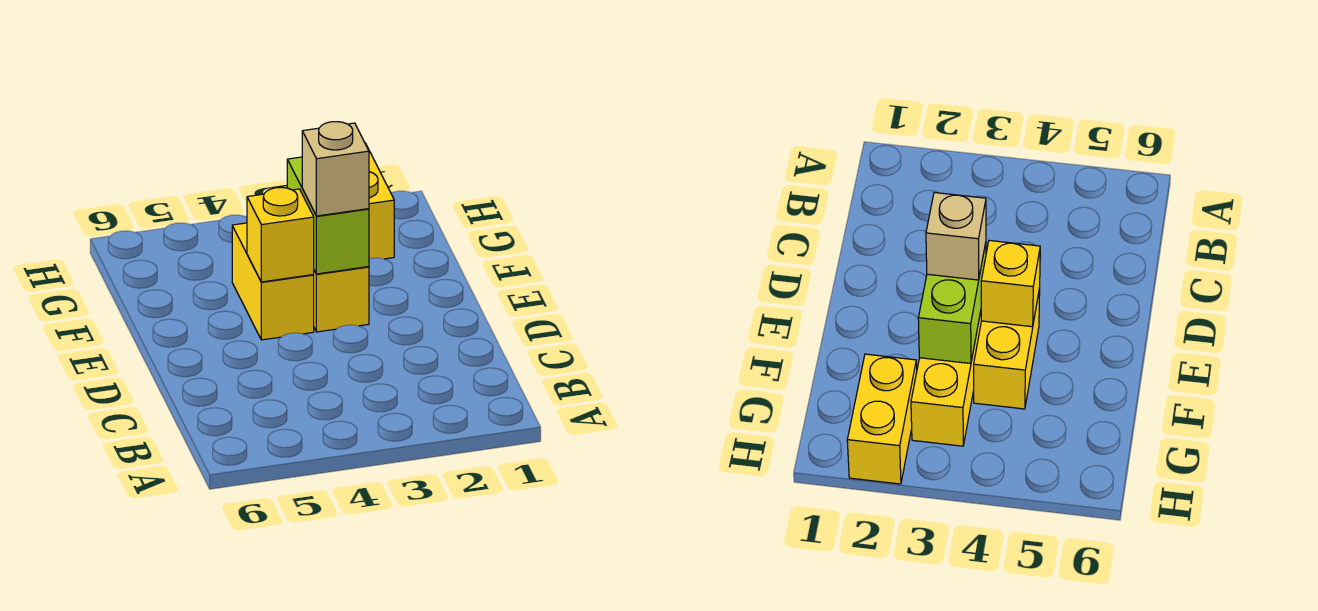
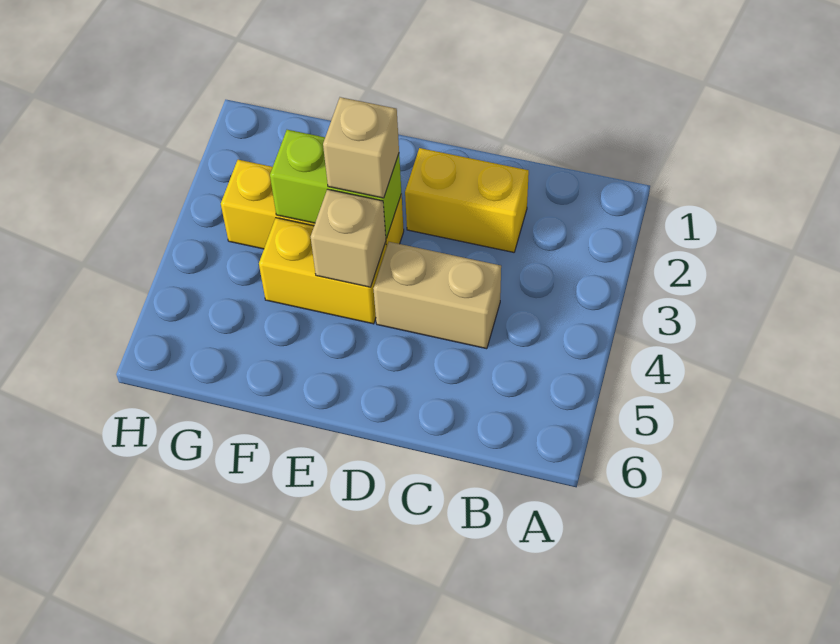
none -> tan 1x2 brick [373,242,501,349]
yellow 1x1 brick [247,187,314,282] -> tan 1x1 brick [311,189,386,287]
yellow 1x2 brick [365,143,394,259] -> yellow 1x2 brick moved to [405,148,529,252]

